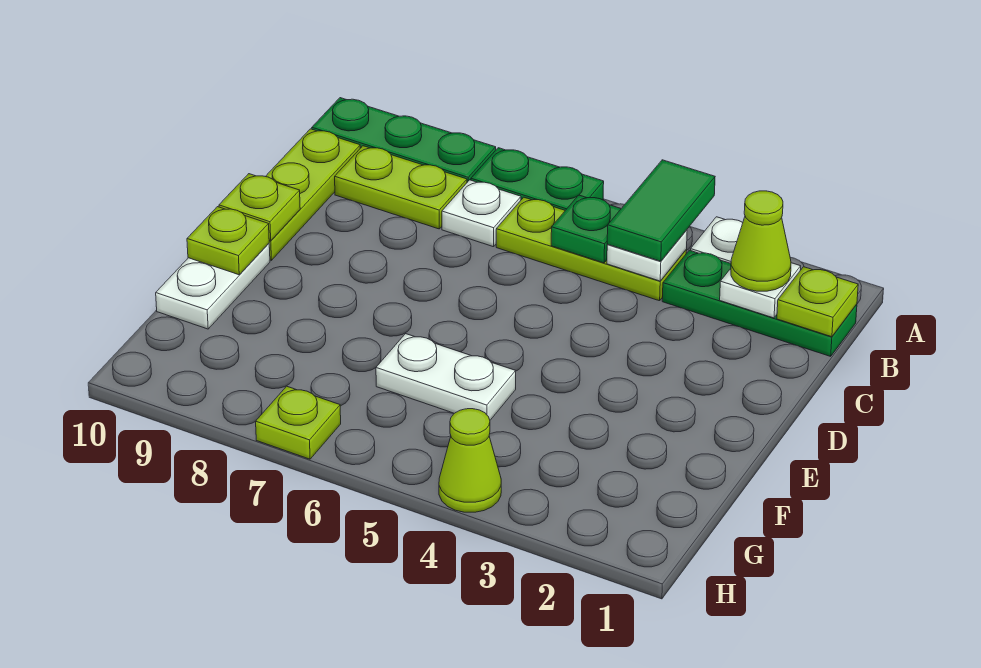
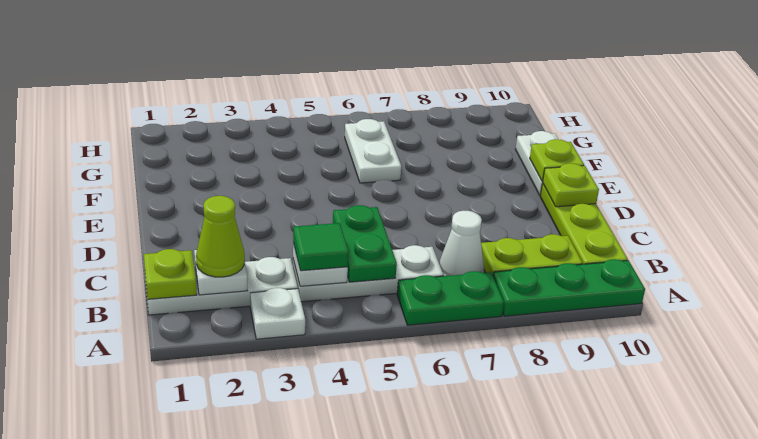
green 1x2 tile [607,160,715,261] -> green 1x1 tile [293,223,349,271]
green 1x3 plate [662,250,857,356] -> white 1x3 plate [145,257,298,315]
lime 1x3 plate [496,197,687,301] -> white 1x3 plate [293,245,443,302]
green 1x1 plate [551,195,621,263] -> green 1x2 plate [333,205,397,282]
white 1x1 plate [442,180,521,247] -> white 1x1 cone [439,211,484,276]
white 1x2 plate [376,334,516,420] -> white 1x2 plate turned to [345,119,401,183]
lime 1x1 cone [439,409,501,512] -> none
lime 1x1 plate [256,386,341,459] -> none

